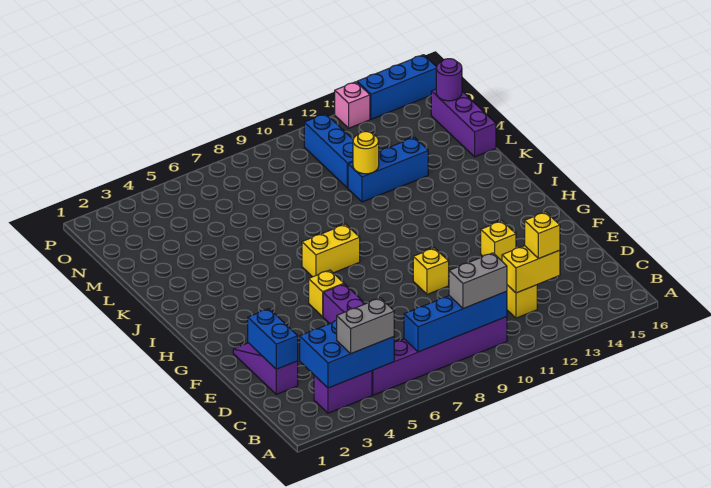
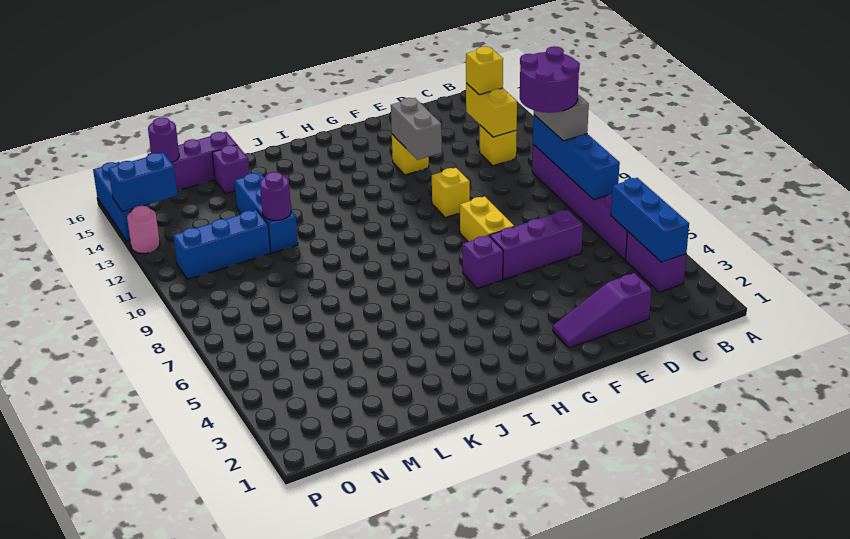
blue 2x3 brick [300,320,394,388] -> blue 1x3 brick [611,178,689,262]
grey 1x2 brick [337,298,394,354] -> grey 1x2 brick moved to [391,98,442,160]
none -> purple 2x2 round brick [520,46,580,113]
blue 1x2 brick [248,309,298,369] -> blue 1x2 brick moved to [108,153,177,212]
yellow 1x1 brick [309,270,344,316] -> purple 1x1 brick [463,235,503,288]
yellow 1x2 brick [302,224,360,277] -> yellow 1x2 brick moved to [460,196,514,242]
yellow 1x1 round brick [353,131,379,174] -> purple 1x1 round brick [260,172,291,220]
none -> purple 1x1 brick [212,145,249,194]
pink 1x1 brick [335,82,370,128] -> pink 1x1 round brick [127,206,160,253]

